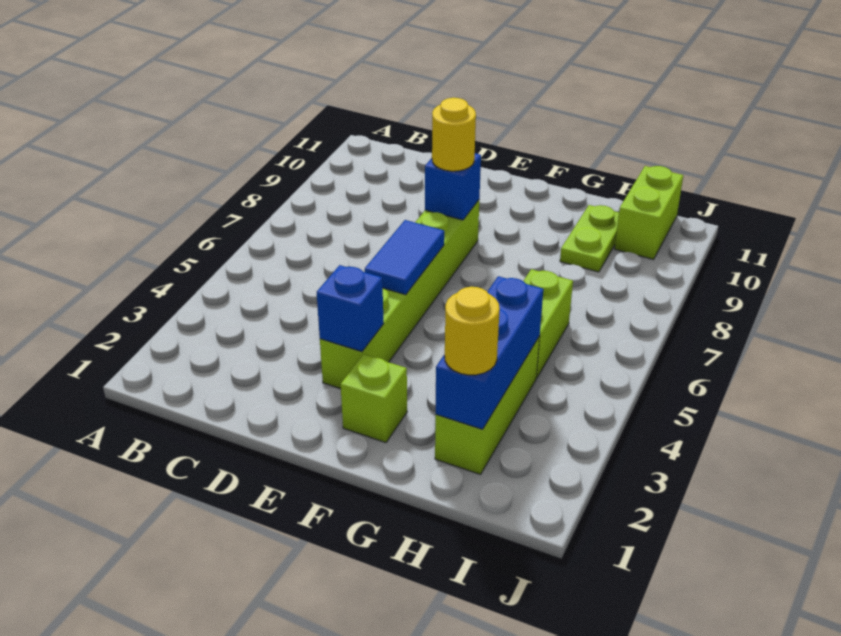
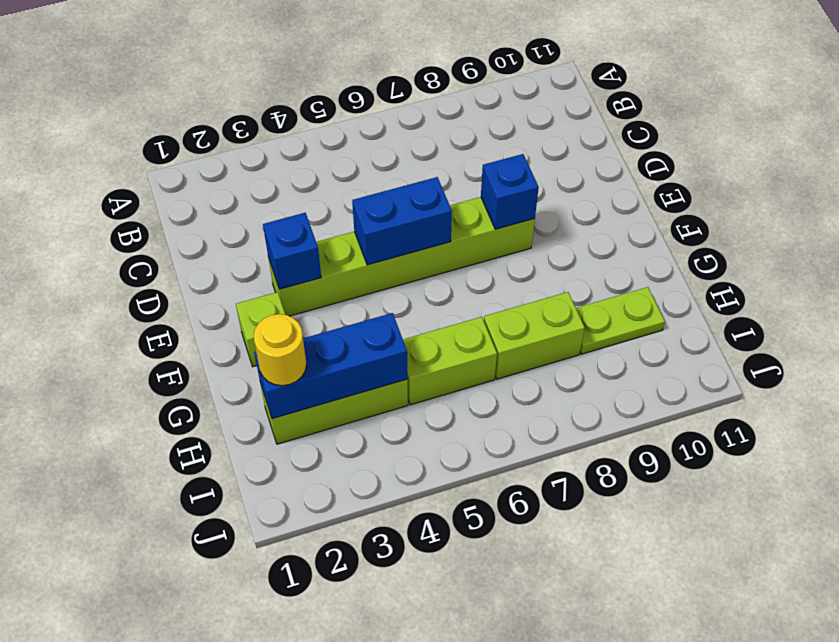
blue 1x2 tile [365,220,444,295] -> blue 1x2 brick [352,177,452,265]
yellow 1x1 round brick [432,98,476,171] -> none
lime 1x2 brick [615,166,683,259] -> lime 1x2 brick moved to [484,292,585,379]

